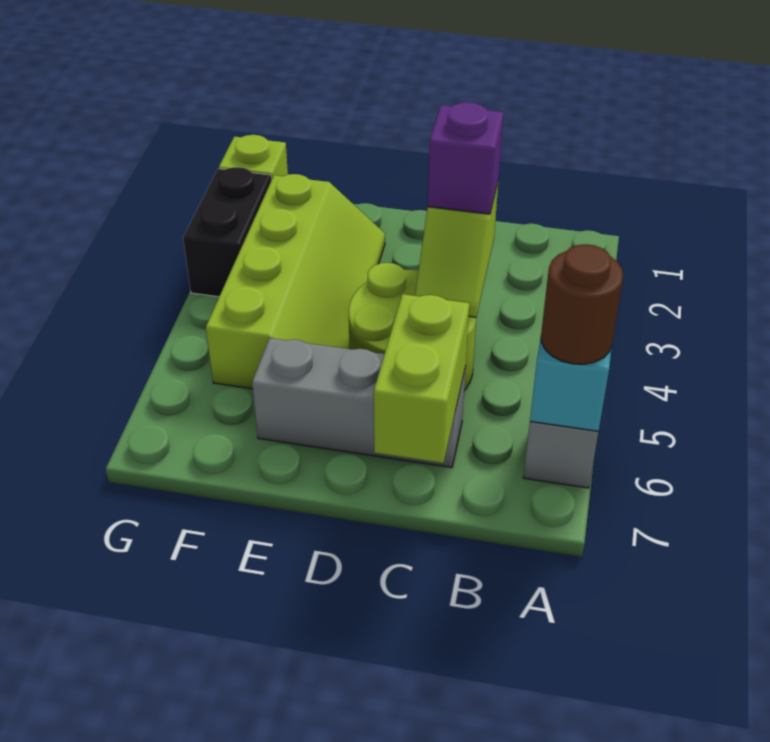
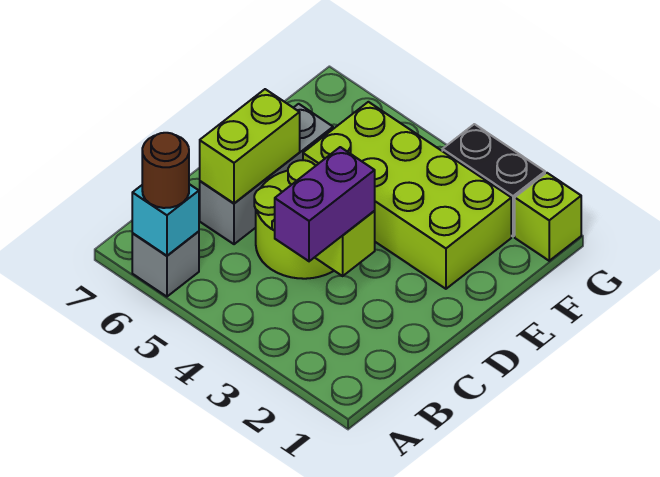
purple 1x1 brick [428,102,504,214] -> purple 1x2 brick [275,147,375,261]
lime 1x2 brick [374,294,469,463] -> lime 1x2 brick turned to [200,89,300,203]
lime 2x4 slope [206,174,385,389] -> lime 2x4 brick [303,102,511,289]

